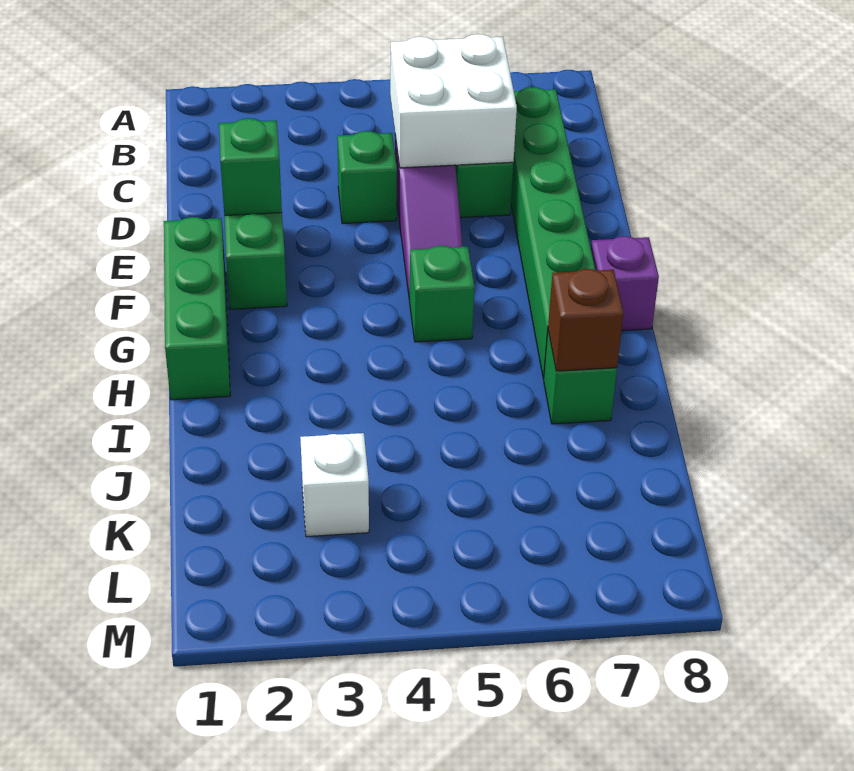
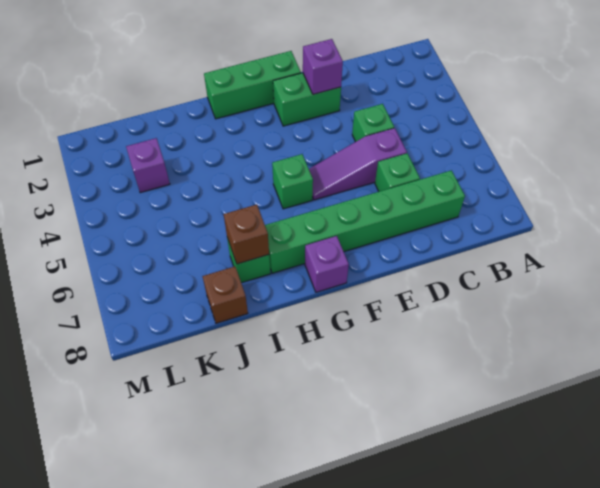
white 2x2 brick [390,34,517,168] -> none
green 1x1 brick [219,118,282,216] -> purple 1x1 brick [303,39,343,94]
none -> brown 1x1 brick [202,267,248,323]
white 1x1 brick [300,433,369,537] -> purple 1x1 brick [126,138,170,193]

